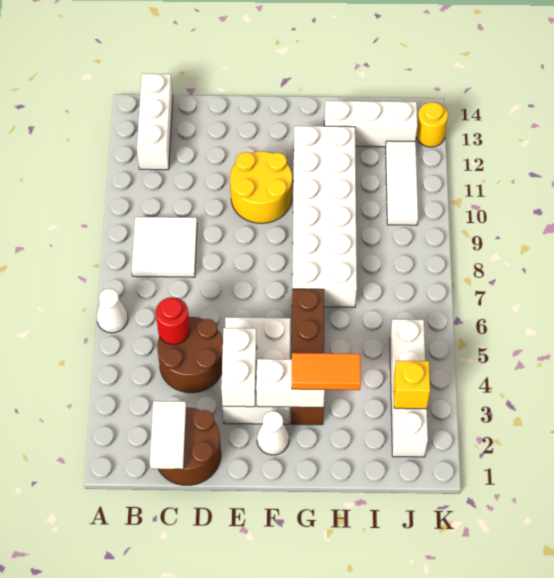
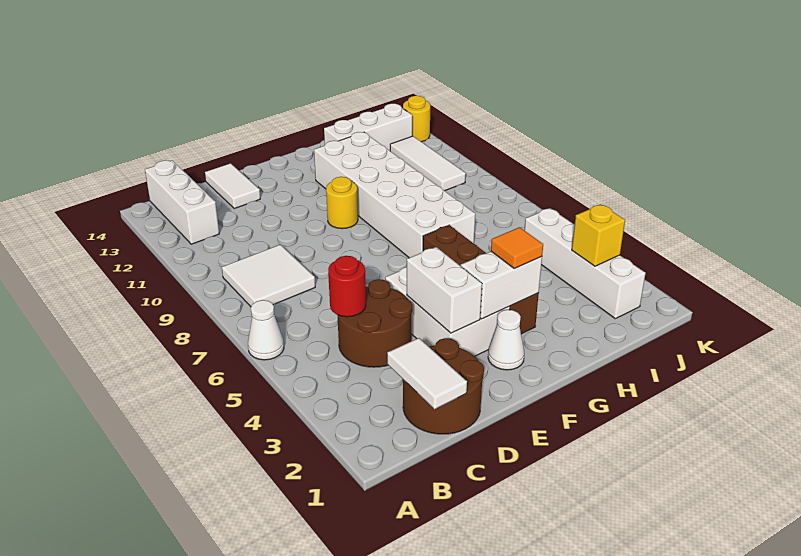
none -> white 1x2 tile [205,163,260,209]
yellow 2x2 round brick [230,151,292,223] -> yellow 1x1 round brick [326,177,358,229]
orange 1x2 tile [292,353,361,390] -> orange 1x1 tile [491,227,543,269]

